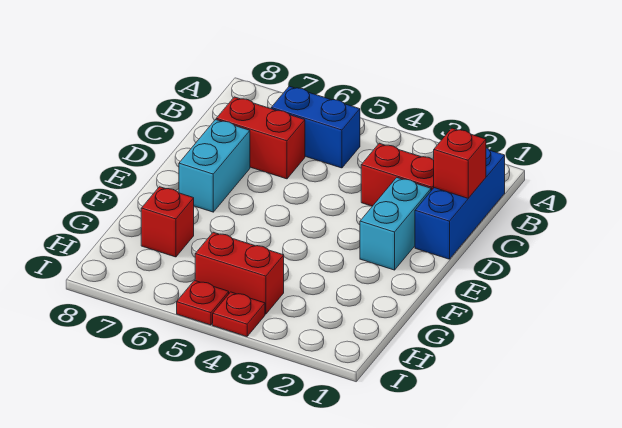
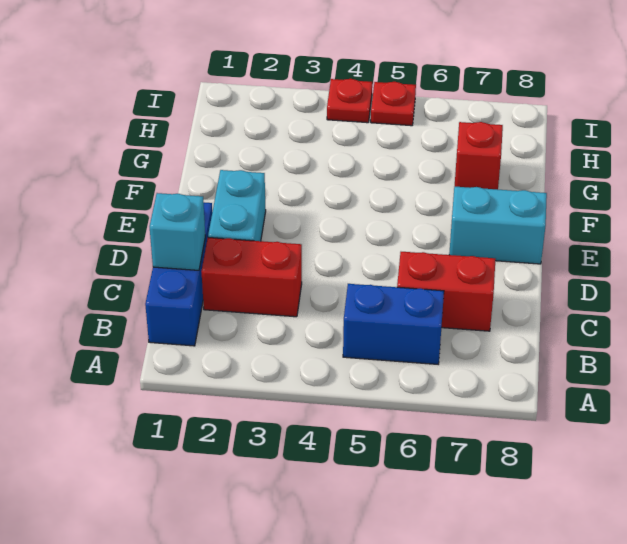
red 1x1 brick [434,128,486,198] -> cyan 1x1 brick [150,193,205,270]
cyan 1x2 brick [179,120,250,212] -> cyan 1x2 brick turned to [449,187,547,264]
red 1x2 brick [195,232,284,314] -> none

